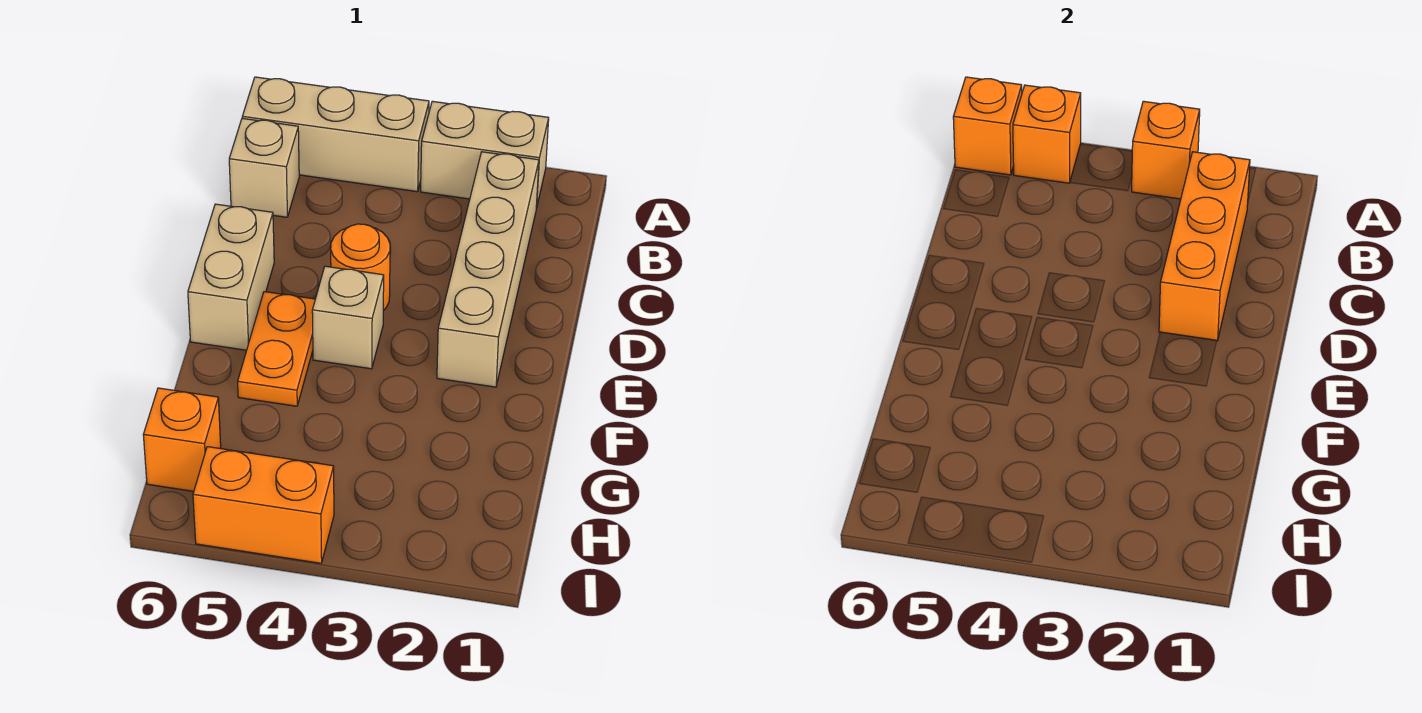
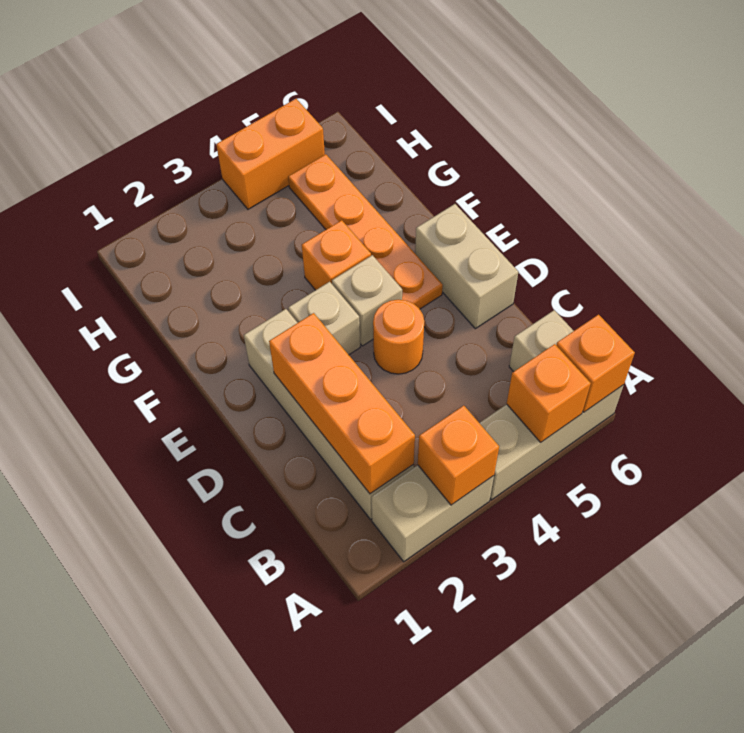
none -> tan 1x1 brick [288,282,360,355]
orange 1x2 plate [238,292,315,406] -> orange 1x4 plate [288,154,443,309]
orange 1x1 brick [143,388,221,491] -> orange 1x1 brick moved to [302,220,371,290]

